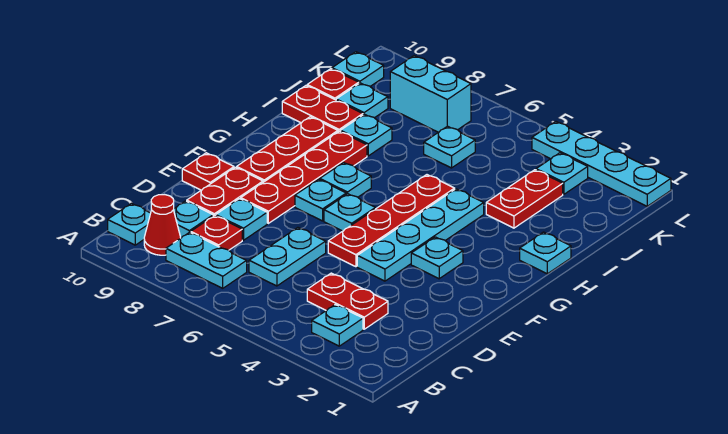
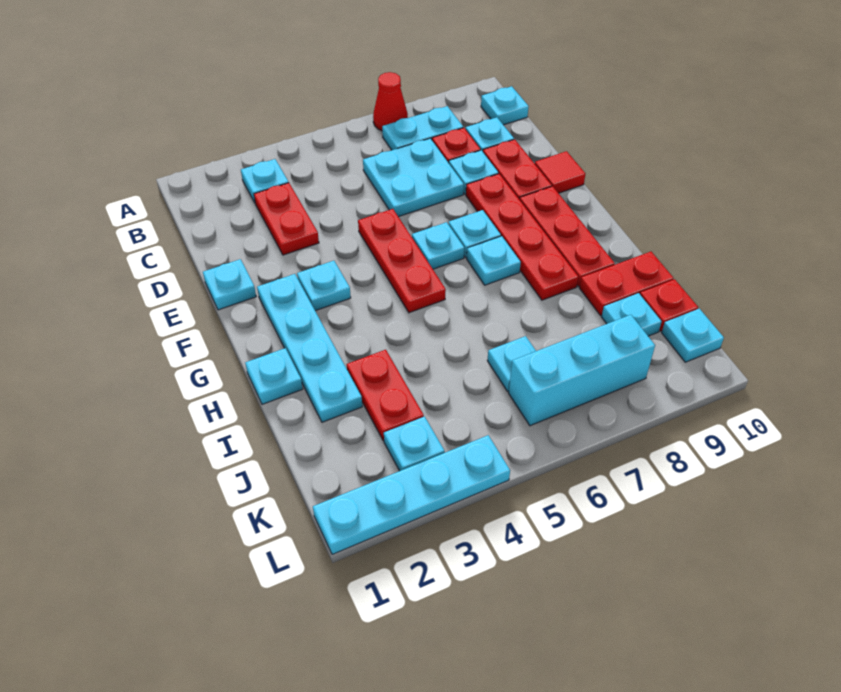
red 1x1 cone [144,195,180,255] -> red 1x1 cone moved to [373,72,408,131]
red 1x2 plate [307,273,388,329] -> red 1x2 plate turned to [254,183,319,255]
cyan 1x2 plate [249,228,326,286] -> cyan 2x2 plate [363,138,464,217]
cyan 1x4 plate [357,189,484,281] -> cyan 1x4 plate moved to [257,274,362,422]
red 1x4 plate [328,175,455,267] -> red 1x3 plate [358,209,446,313]
red 1x1 plate [182,153,234,190] -> red 1x1 tile [535,151,585,193]
cyan 1x1 plate [341,114,392,156] -> cyan 1x1 plate moved to [203,259,256,310]
cyan 1x2 brick [390,56,471,132] -> cyan 1x3 brick [509,315,655,426]

